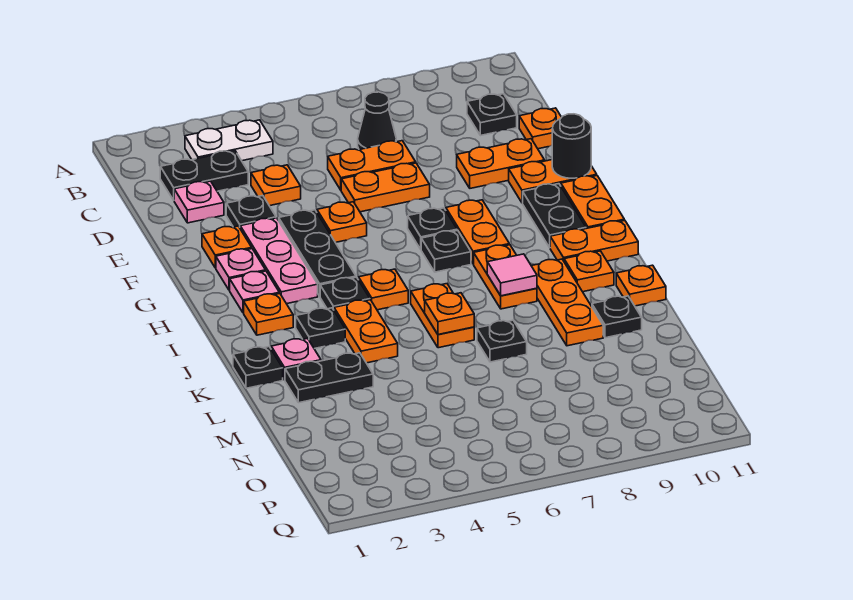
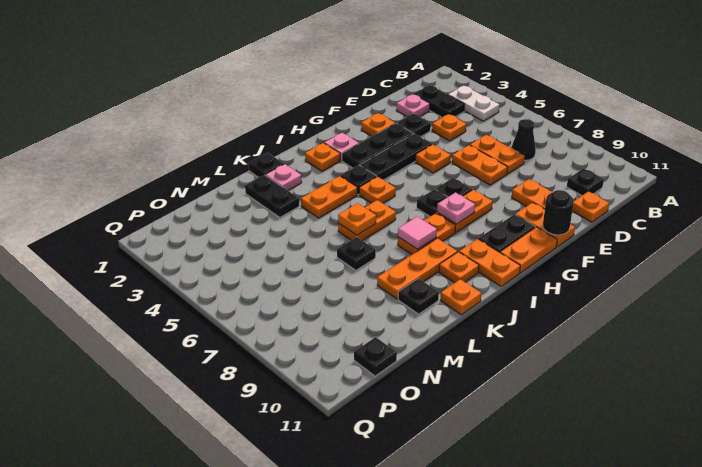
pink 1x3 plate [240,218,318,304] -> black 1x3 plate [342,123,413,168]
pink 1x1 plate [216,249,266,290] -> pink 1x1 plate moved to [437,193,475,224]
black 1x1 plate [296,308,345,349] -> black 1x1 plate moved to [354,337,397,376]

